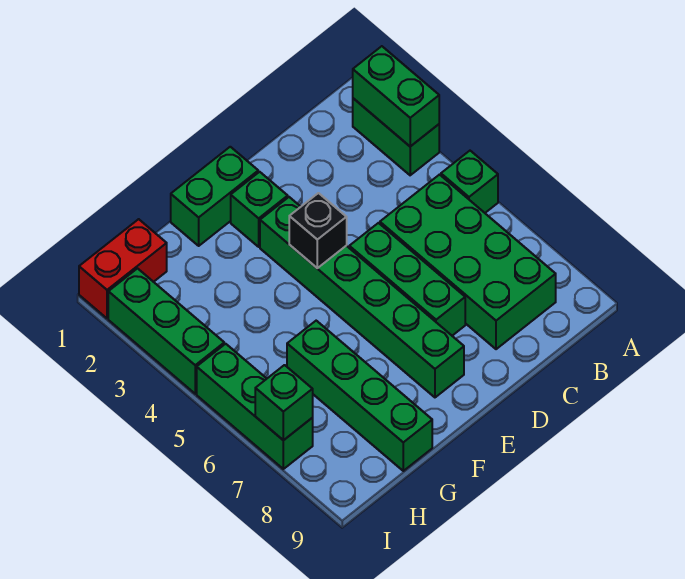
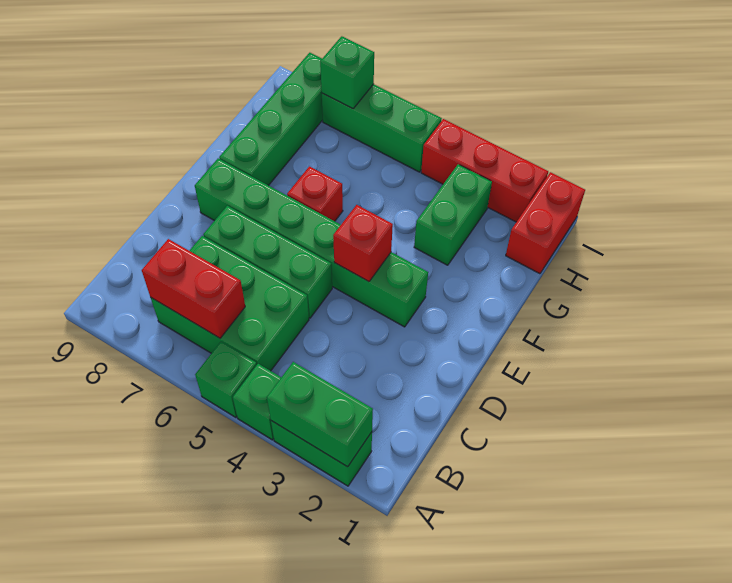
green 2x4 brick [380,175,556,349] -> green 2x3 brick [151,236,309,371]
none -> red 1x2 brick [142,239,245,338]
green 1x2 brick [171,147,258,246] -> green 1x2 brick moved to [414,164,492,265]
green 1x1 brick [231,172,288,247] -> green 1x1 brick moved to [233,364,281,440]
black 1x1 brick [289,193,347,268] -> red 1x1 brick [333,205,393,282]
none -> red 1x1 brick [287,166,343,221]
green 1x4 brick [287,321,432,471] -> green 1x4 brick turned to [219,53,323,186]
green 1x3 brick [108,269,224,394] -> red 1x3 brick [421,119,548,222]

